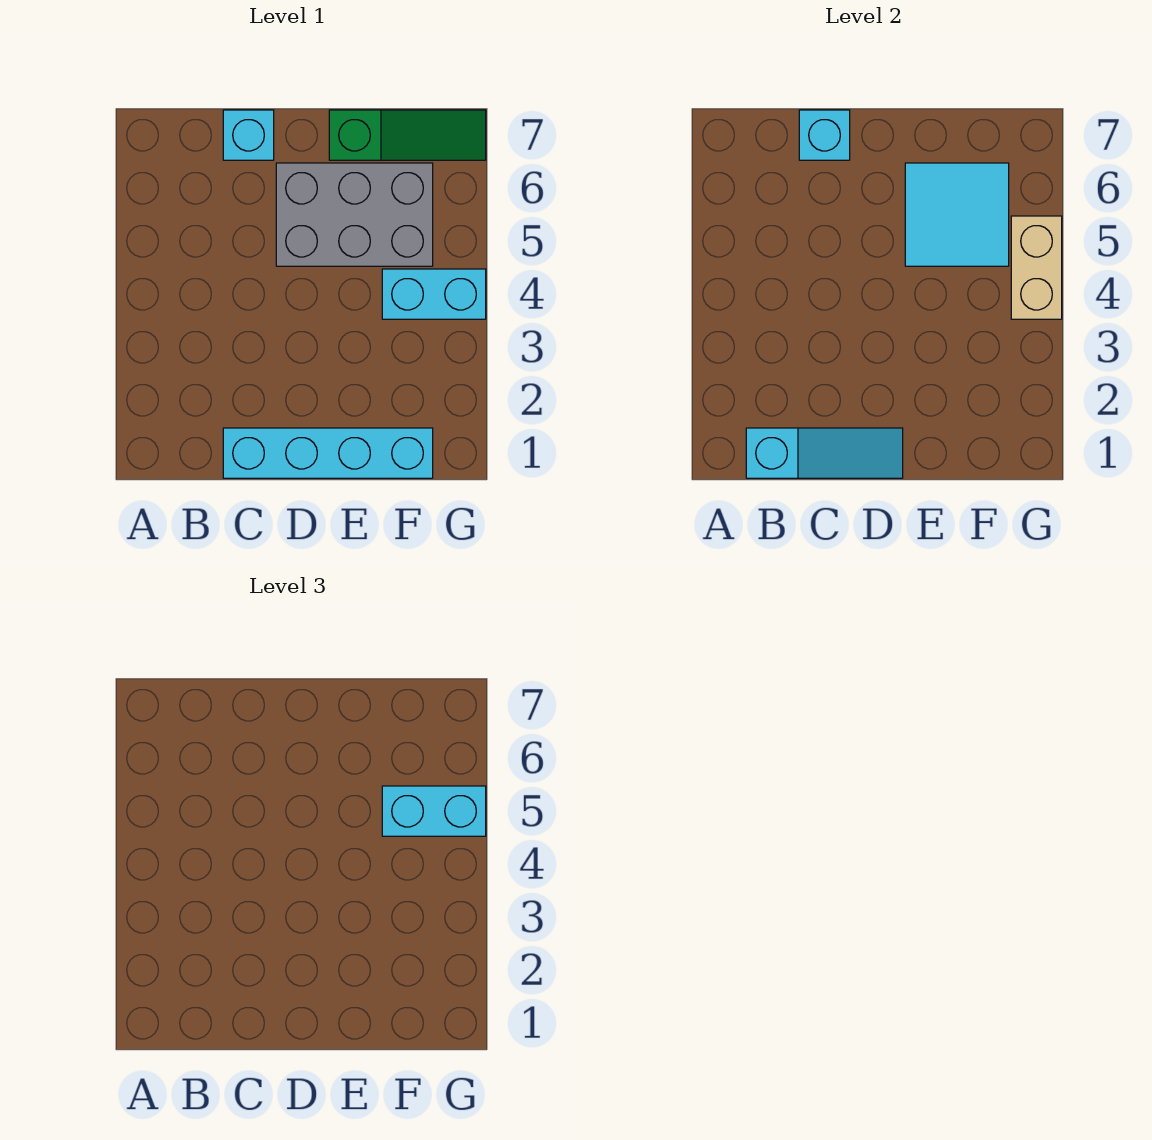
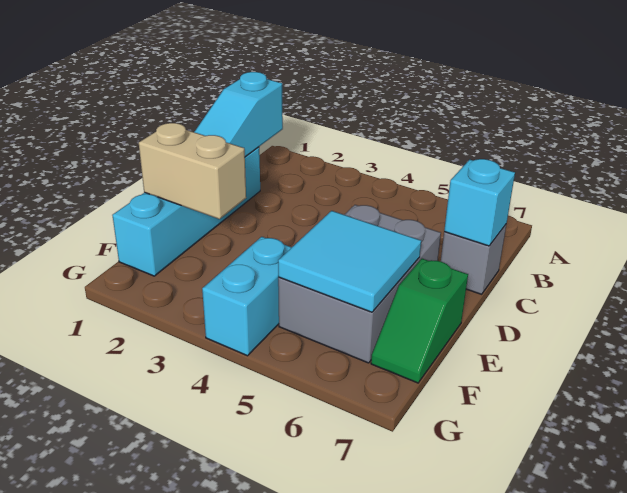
cyan 1x1 brick [223,110,274,160] -> grey 1x1 brick [441,225,506,294]
green 1x3 slope [329,110,486,160] -> green 1x2 slope [371,259,468,383]
cyan 1x2 brick [382,786,486,836] -> none
tan 1x2 brick [1011,216,1062,319] -> tan 1x2 brick moved to [139,123,246,219]

